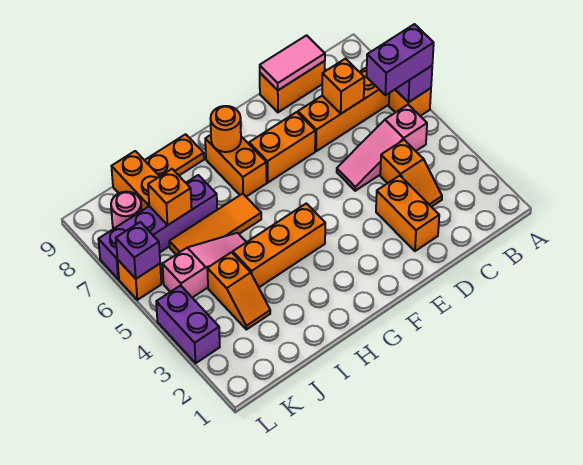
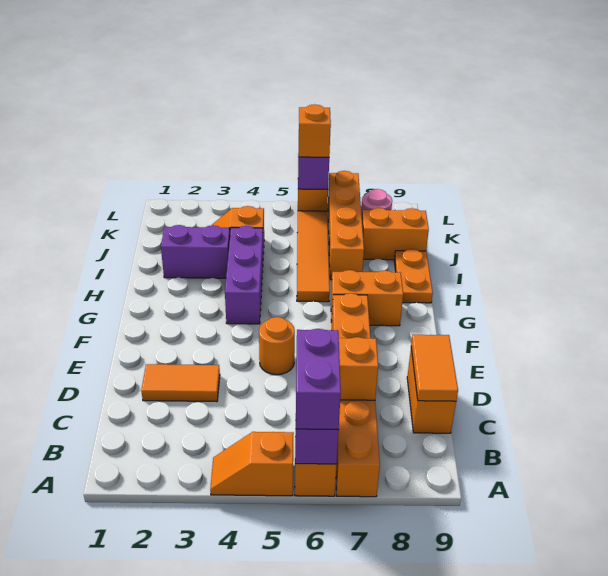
pink 1x3 slope [337,105,427,191] -> none
orange 1x2 slope [380,140,442,207] -> orange 1x2 slope moved to [210,432,294,496]
pink 1x2 tile [260,35,325,90] -> orange 1x2 tile [411,335,458,401]
orange 1x2 brick [376,176,439,251] -> orange 1x2 tile [141,364,220,402]
orange 1x3 brick [233,203,325,287] -> purple 1x3 brick [225,226,263,324]
orange 1x1 round brick [211,106,241,152] -> orange 1x1 round brick moved to [259,317,295,375]
orange 1x3 tile [169,194,261,254] -> orange 1x4 tile [297,211,330,302]
pink 1x3 slope [162,233,246,298] -> none
purple 1x4 brick [98,175,217,279] -> orange 1x4 brick [328,171,364,280]
orange 1x1 brick [148,169,192,225] -> orange 1x1 brick moved to [299,104,331,157]
purple 1x2 brick [156,286,220,363] -> purple 1x2 brick moved to [161,225,230,278]

